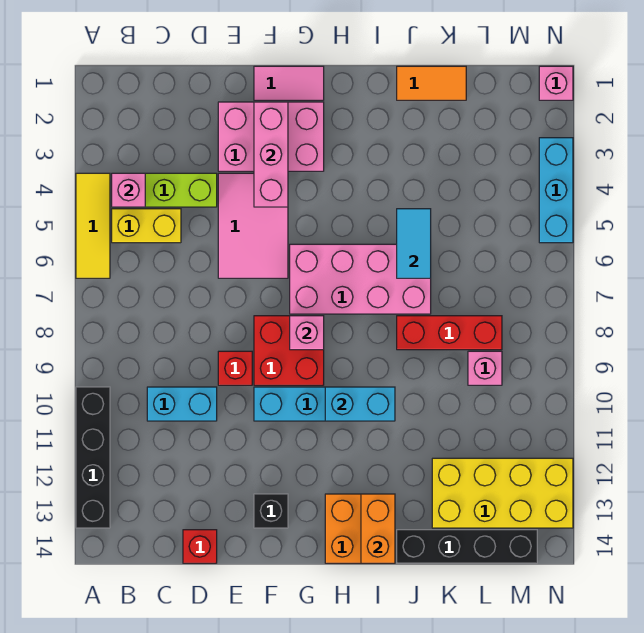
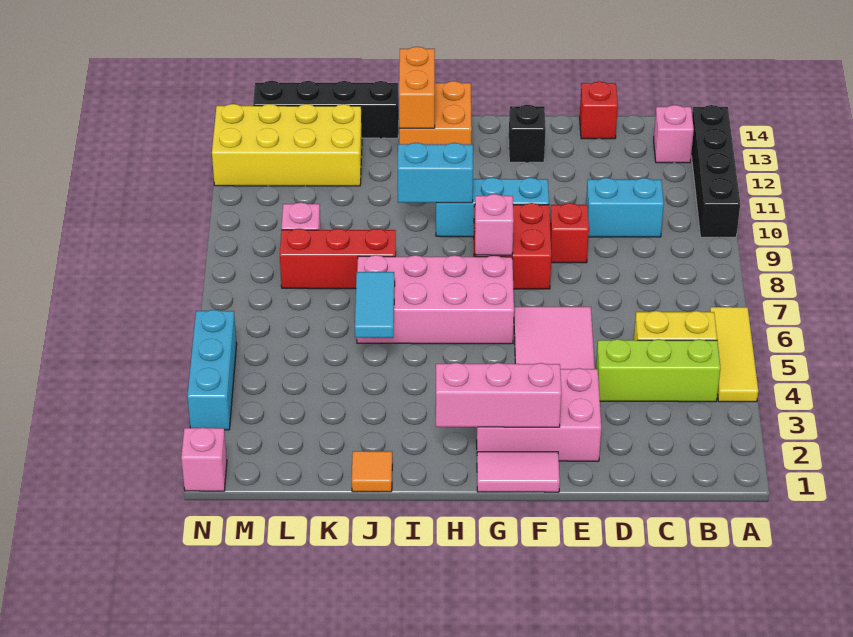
pink 1x1 brick [112,173,145,207] -> pink 1x1 brick moved to [654,105,694,163]
pink 1x3 brick [254,102,288,207] -> pink 1x3 brick turned to [436,363,561,427]
orange 1x2 tile [397,66,466,100] -> orange 1x1 tile [352,451,392,492]

